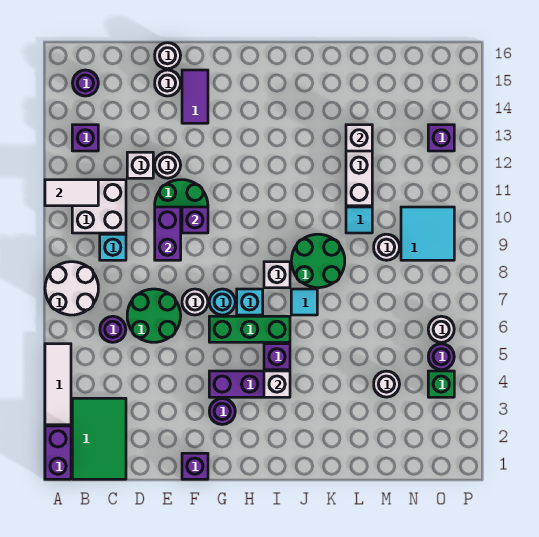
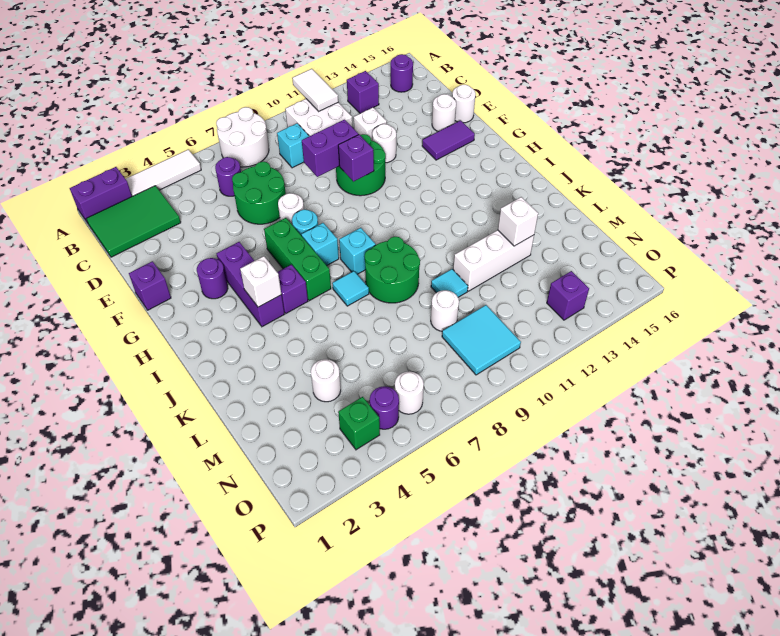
white 1x1 brick [264,262,290,288] -> cyan 1x1 brick [339,228,376,274]

